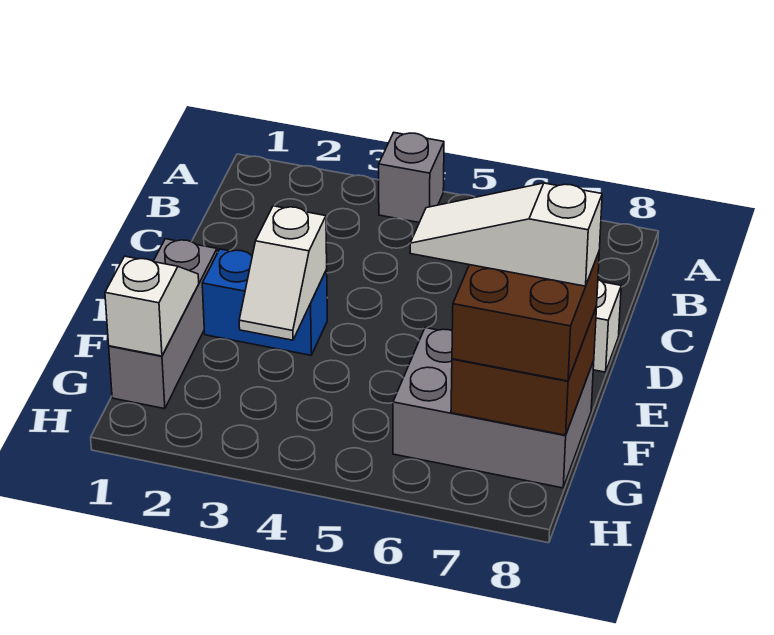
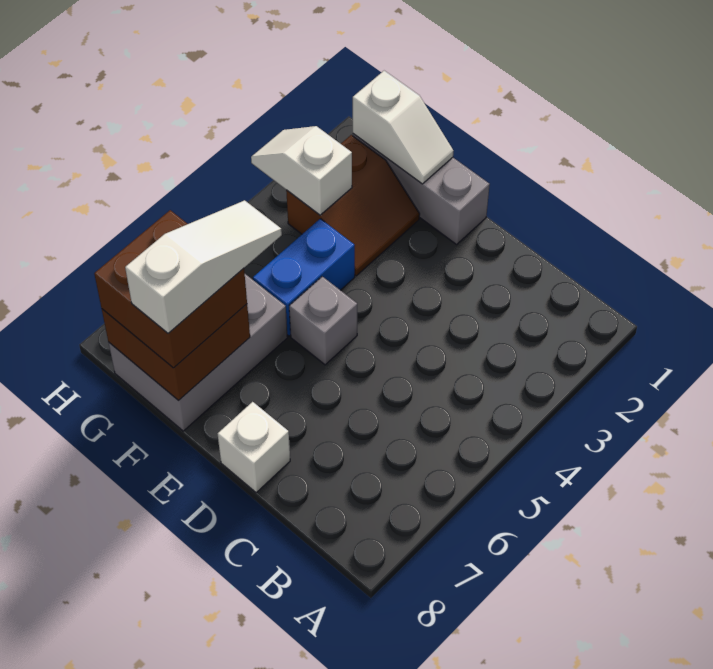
grey 1x1 brick [379,133,444,222] -> grey 1x1 brick moved to [289,276,357,365]
blue 1x2 brick [202,249,327,355] -> blue 1x2 brick moved to [253,219,355,336]
white 1x2 slope [239,206,327,340] -> white 1x2 slope moved to [251,126,352,215]
none -> brown 2x2 slope [286,135,420,276]

